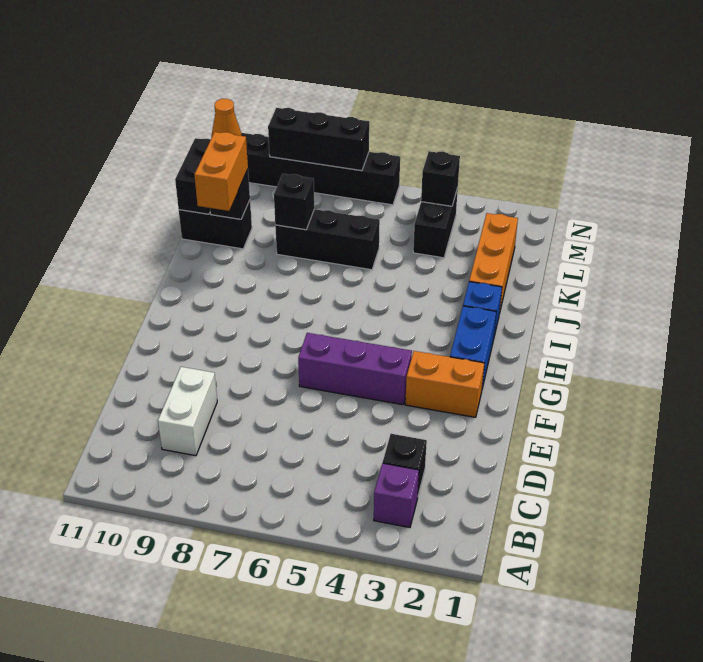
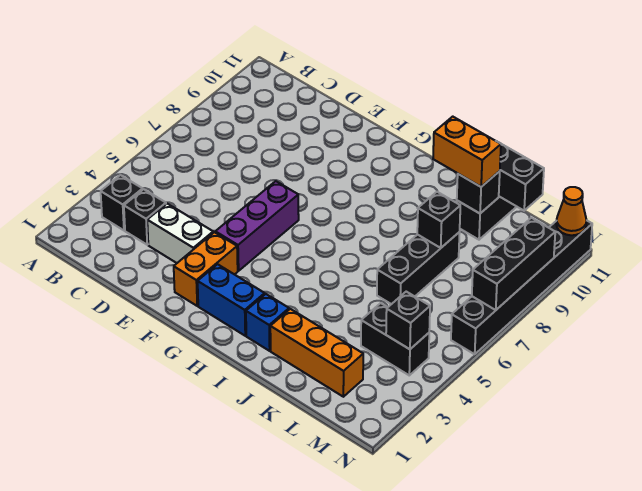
purple 1x1 brick [374,463,419,528] -> black 1x1 brick [101,175,143,230]
white 1x2 brick [158,367,217,456] -> white 1x2 brick moved to [147,204,213,263]

